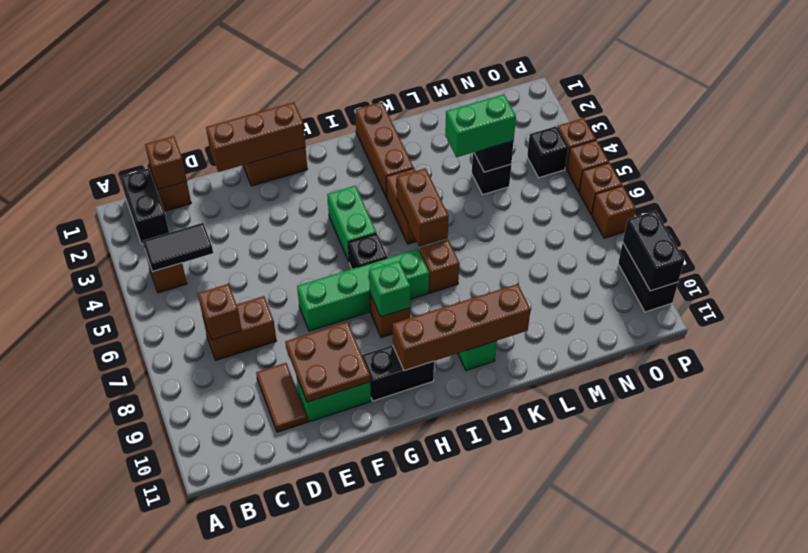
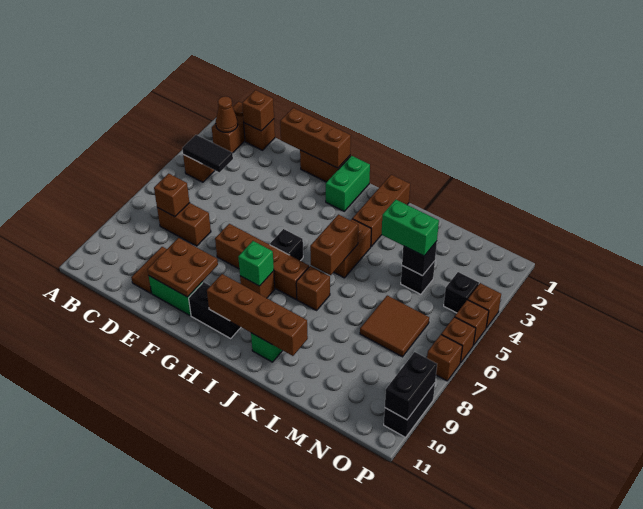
black 1x2 brick [120,168,169,244] -> brown 1x2 brick [212,102,245,153]
none -> brown 1x1 cone [216,96,238,132]
green 1x4 brick [297,249,429,331] -> brown 1x4 brick [215,224,309,299]
green 1x2 brick [327,186,376,261] -> green 1x2 brick moved to [326,156,370,211]
none -> brown 2x2 tile [360,295,429,357]

